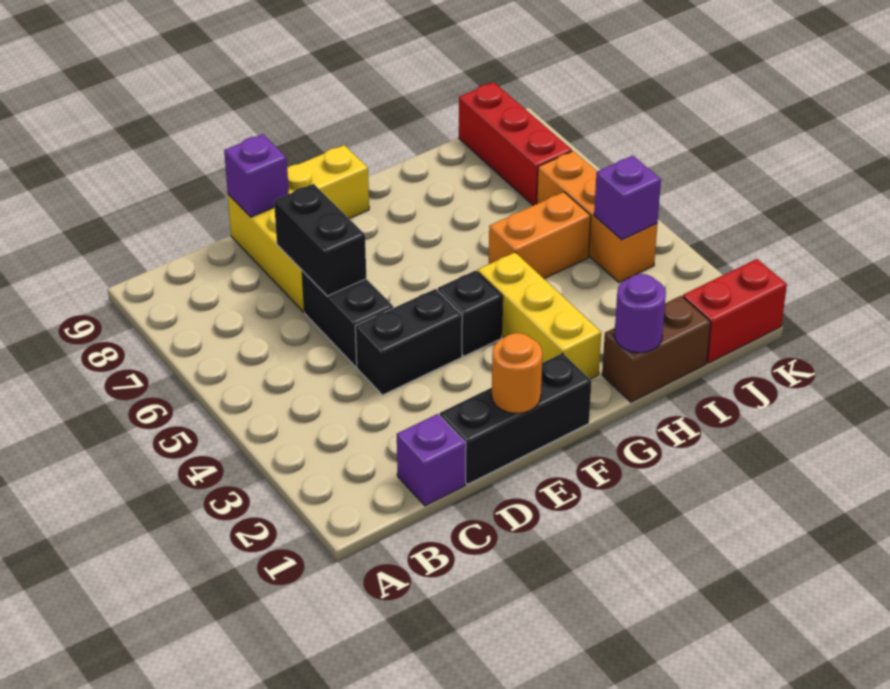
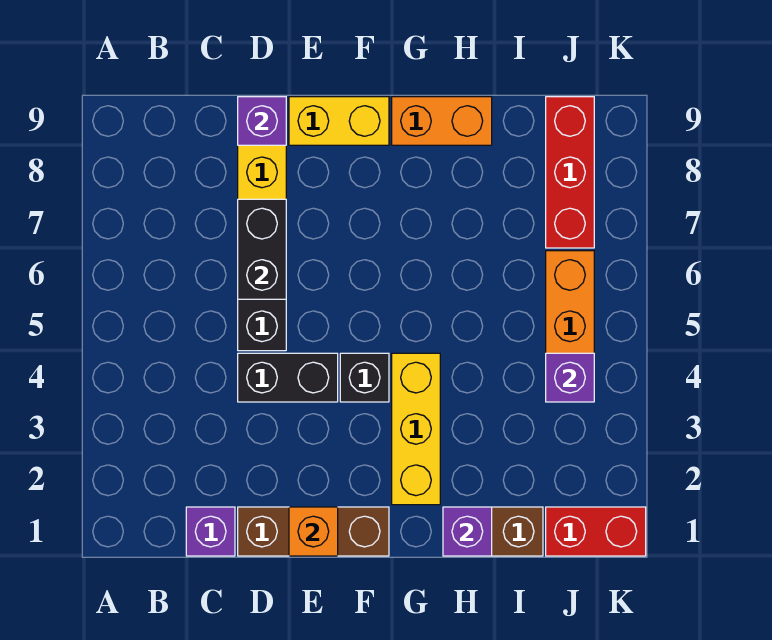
black 1x3 brick [440,353,592,484] -> brown 1x3 brick [238,507,389,556]
orange 1x1 round brick [492,333,542,413] -> orange 1x1 brick [289,507,338,556]
purple 1x1 round brick [614,274,666,353] -> purple 1x1 brick [443,507,492,556]
orange 1x2 brick [489,192,591,279] -> orange 1x2 brick moved to [392,97,492,145]

